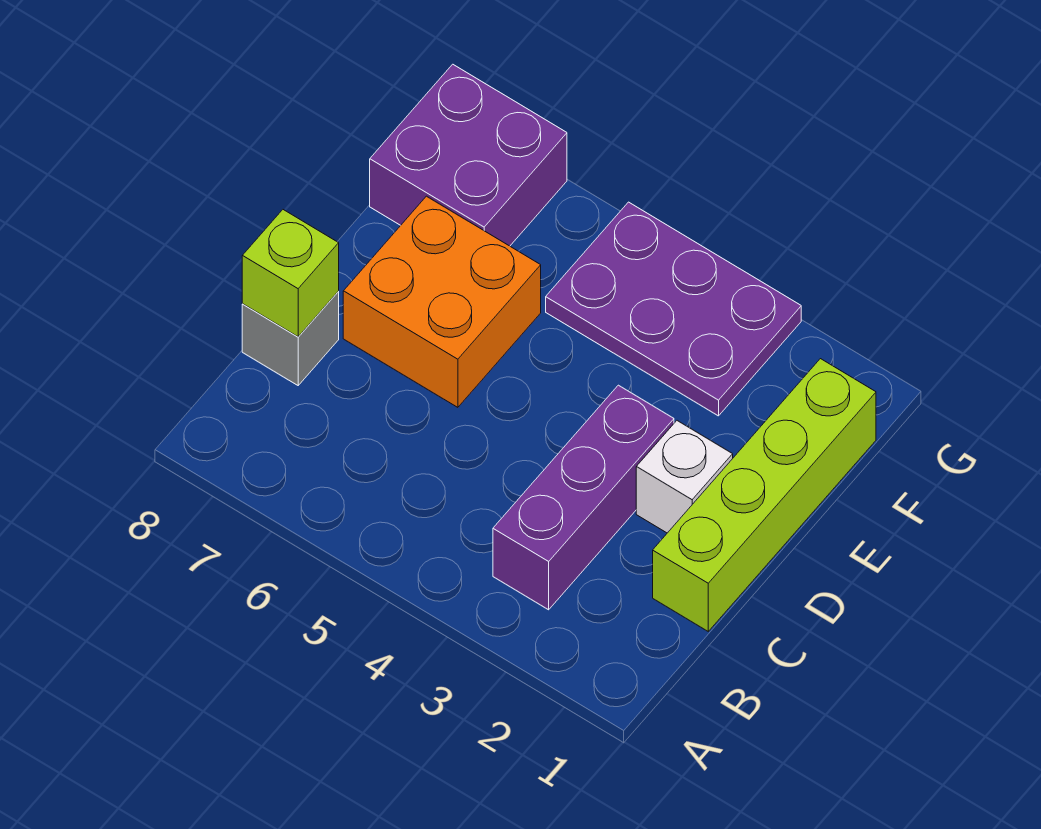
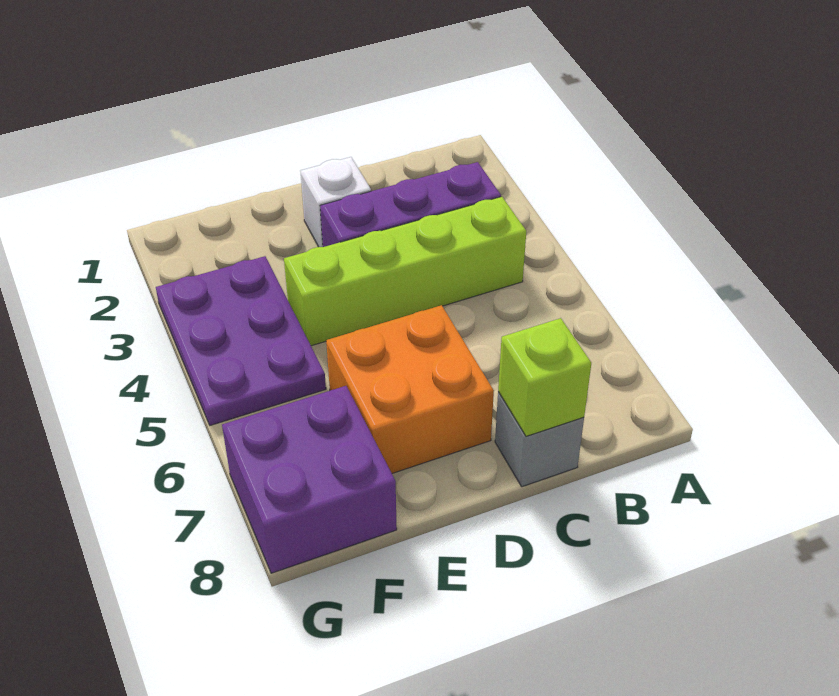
lime 1x4 brick [653,359,876,631] -> lime 1x4 brick moved to [284,197,526,346]

